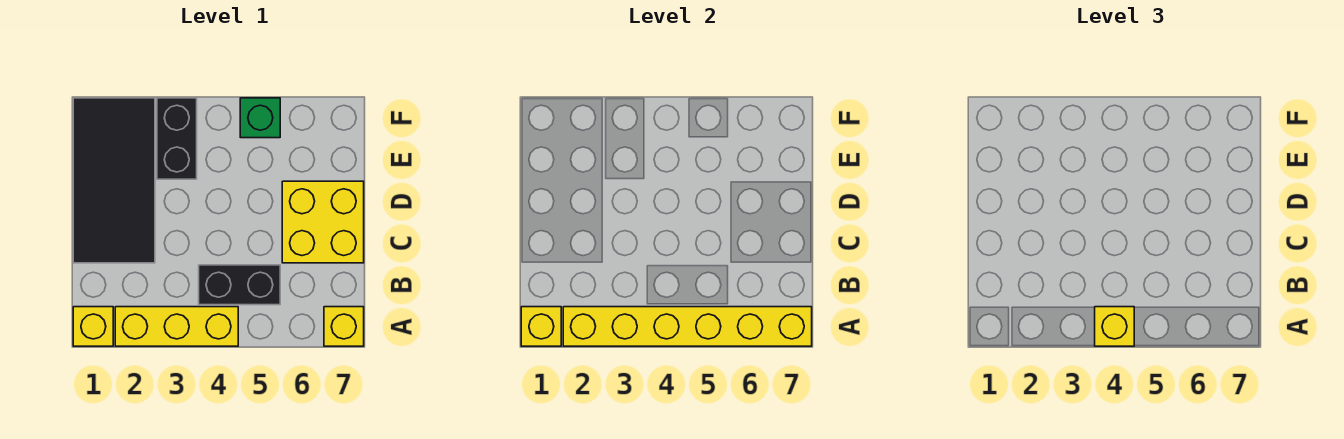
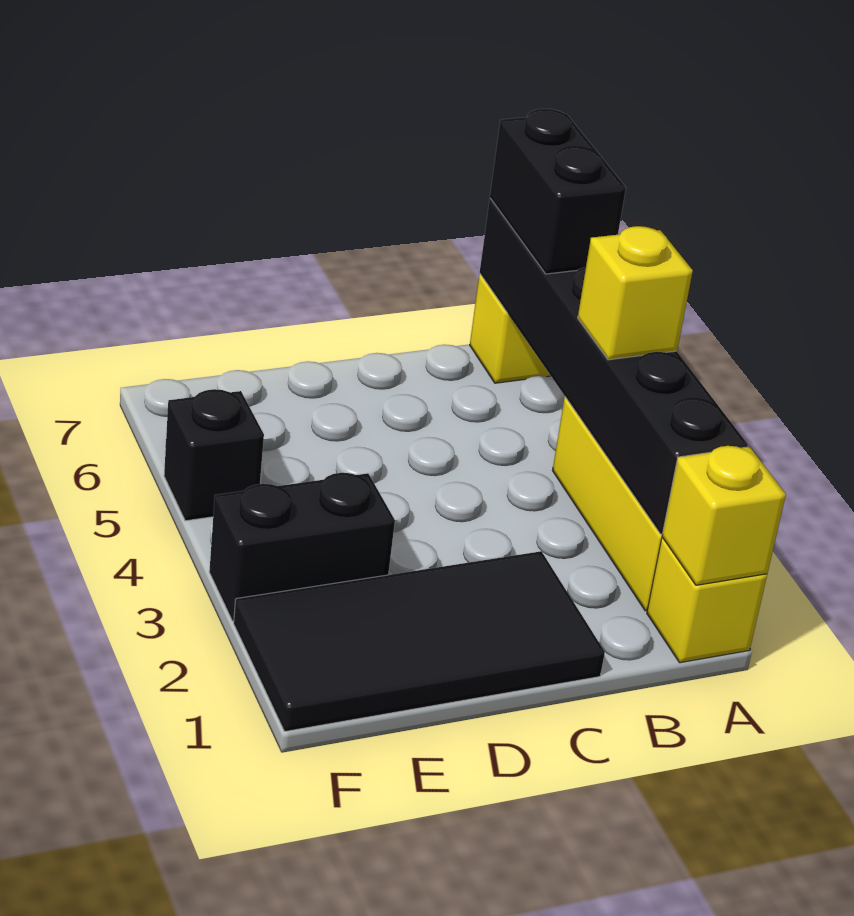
yellow 1x6 brick [563,307,812,346] -> black 1x6 brick [480,198,748,534]
black 1x2 brick [199,265,280,305] -> black 1x2 brick moved to [490,109,626,274]
yellow 2x2 brick [282,181,364,263] -> none
green 1x1 brick [240,98,280,138] -> black 1x1 brick [164,389,264,521]

